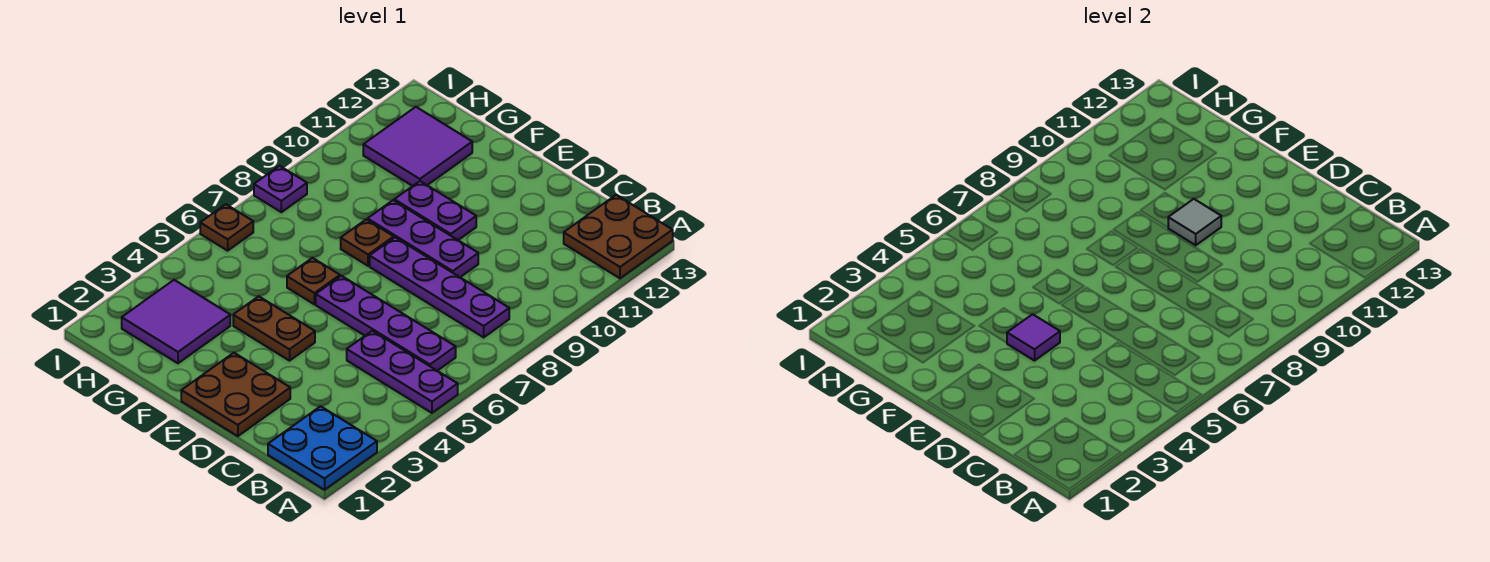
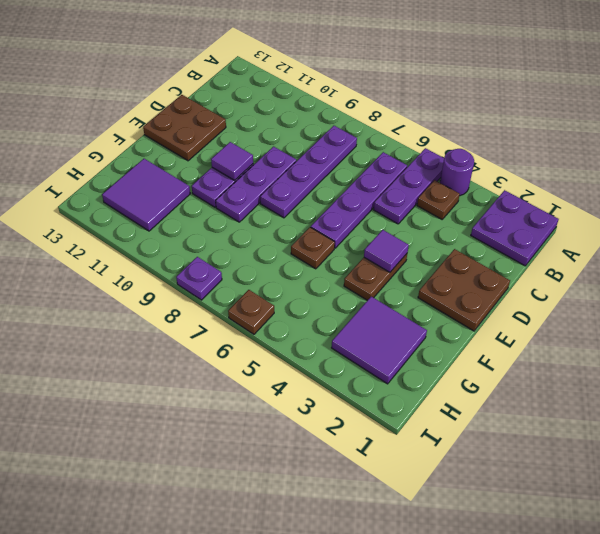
blue 2x2 plate [268,406,377,490] -> purple 2x2 plate [471,190,559,266]
none -> purple 1x1 round brick [440,149,474,196]
brown 2x2 plate [564,195,673,278] -> brown 2x2 plate moved to [143,95,226,161]
grey 1x1 tile [1168,199,1221,245] -> purple 1x1 tile [211,142,253,180]
brown 1x1 plate [341,220,394,266] -> brown 1x1 plate moved to [417,180,460,219]

